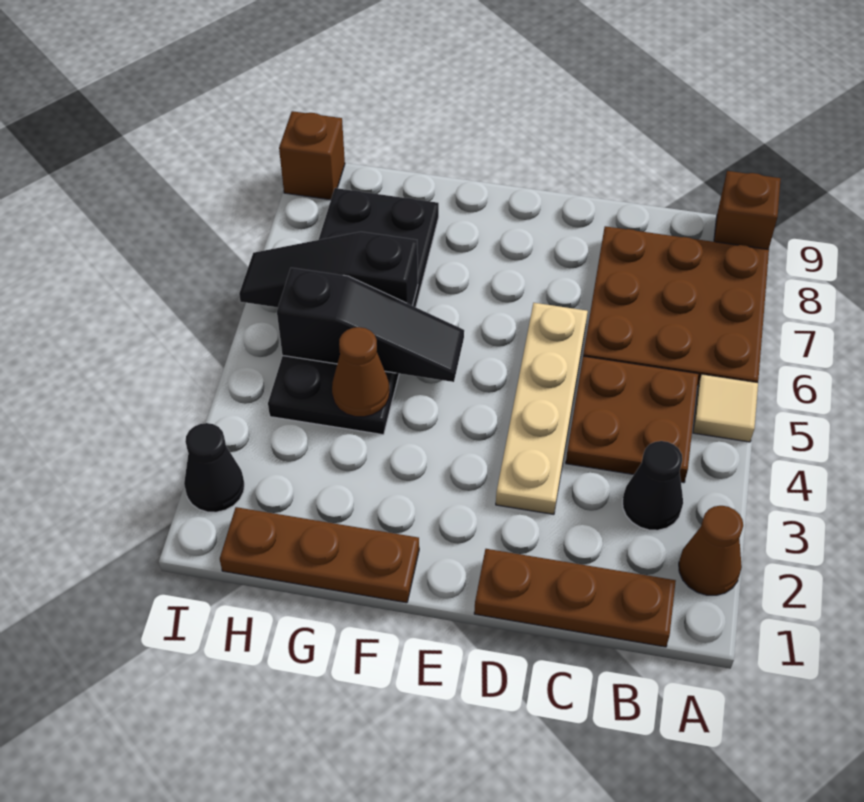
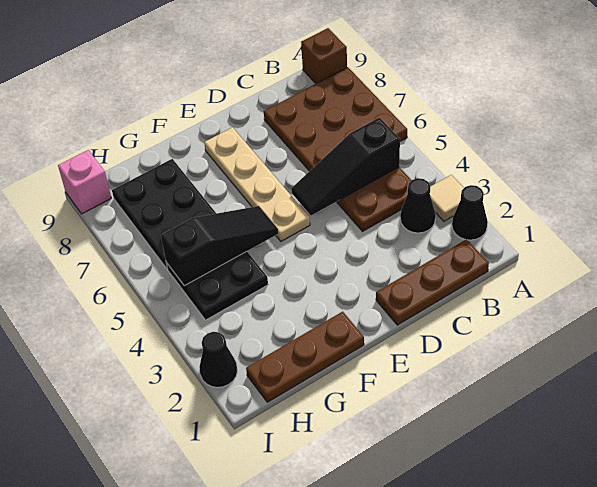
brown 1x1 cone [679,506,743,595] -> black 1x1 cone [452,185,488,240]
tan 1x1 tile [693,374,758,442] -> tan 1x1 tile moved to [430,175,464,221]
tan 1x4 plate [496,303,588,514] -> tan 1x4 plate moved to [204,127,310,241]
brown 1x1 cone [332,327,389,417] -> none
black 1x3 slope [239,232,418,307] -> black 1x3 slope moved to [291,118,400,215]
brown 1x1 brick [279,111,345,200] -> pink 1x1 brick [58,150,111,214]

